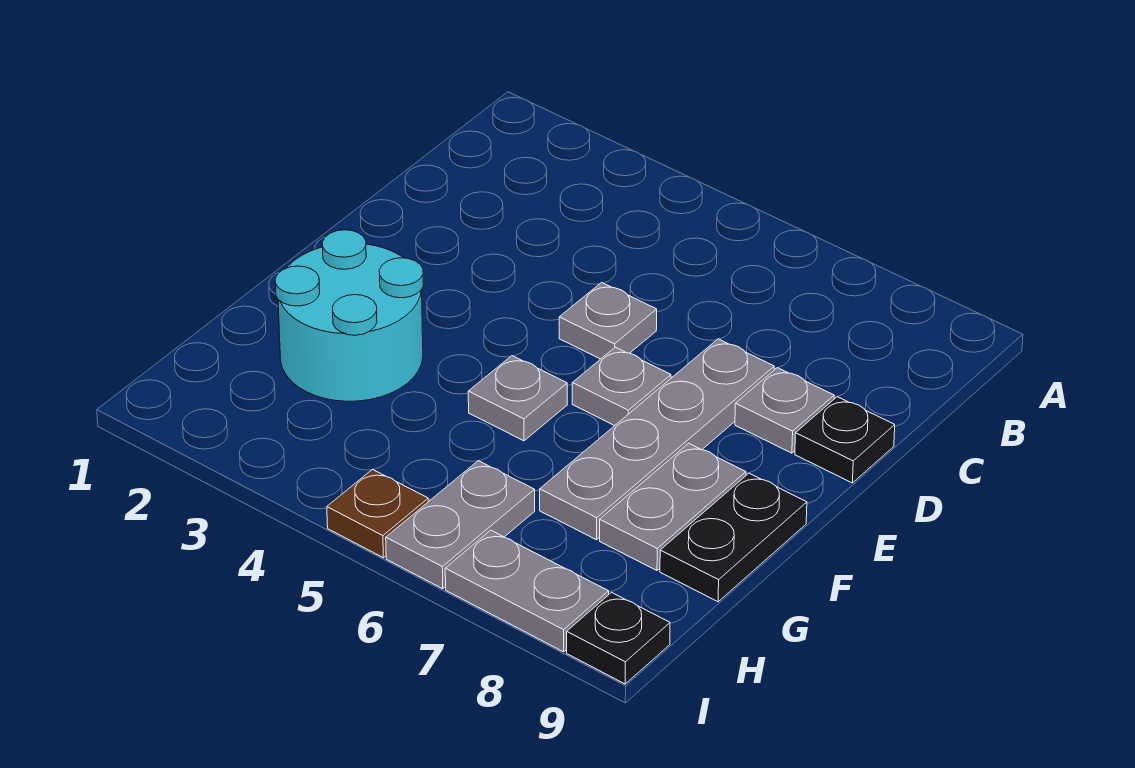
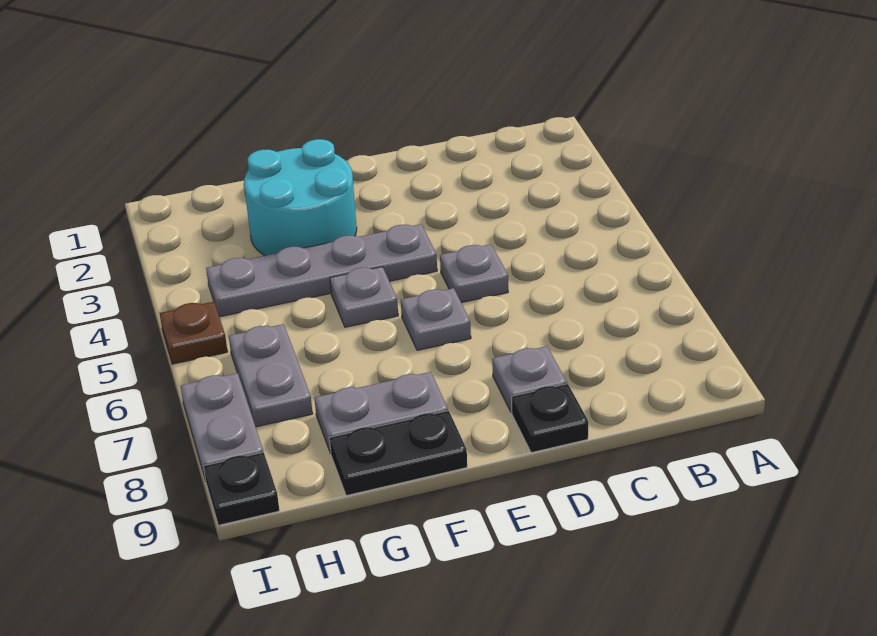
grey 1x4 plate [540,339,774,540] -> grey 1x4 plate moved to [206,224,437,317]
grey 1x2 plate [386,461,535,589] -> grey 1x2 plate turned to [229,324,313,427]

